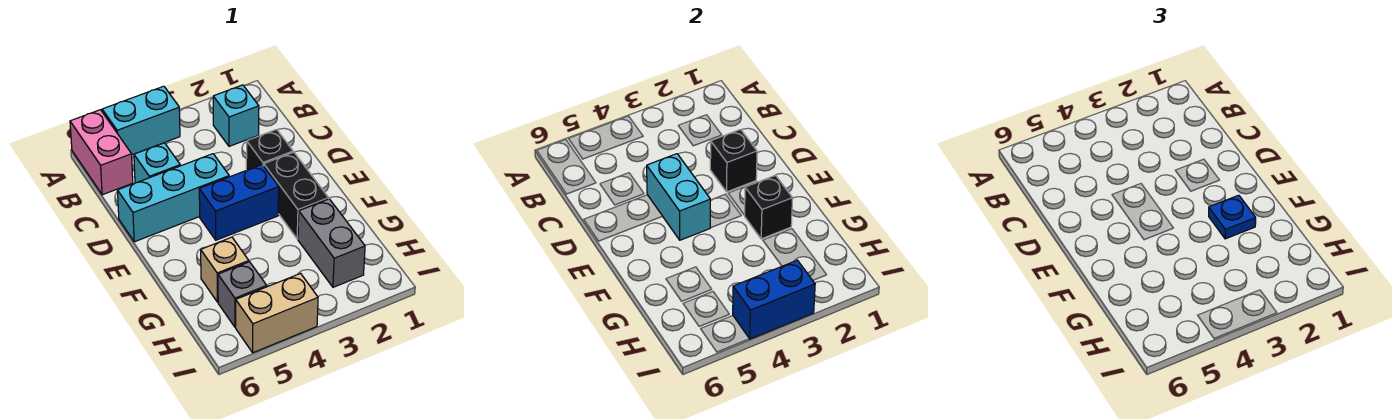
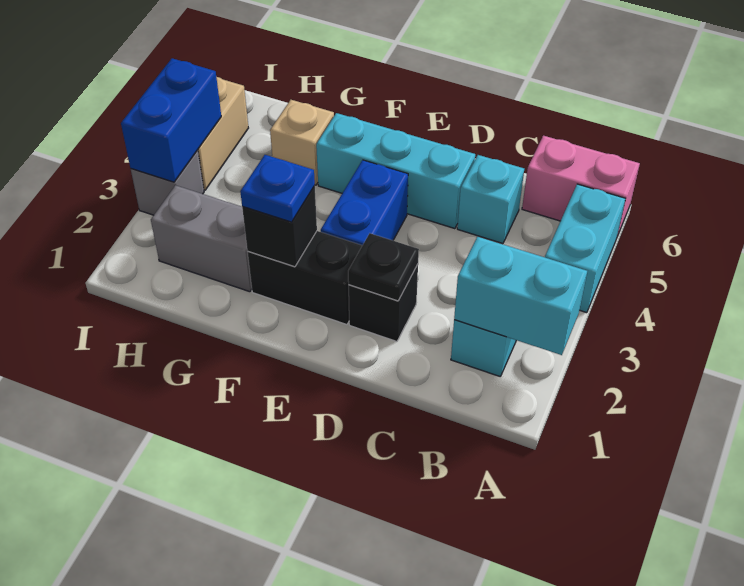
black 1x1 brick [710,130,757,192] -> black 1x1 plate [348,233,419,301]
cyan 1x3 brick [118,154,229,242] -> cyan 1x3 brick turned to [316,113,475,229]
cyan 1x2 brick [647,154,710,240] -> cyan 1x2 brick moved to [454,237,587,355]
grey 1x1 brick [218,262,267,327] -> grey 1x1 brick moved to [131,150,204,215]

